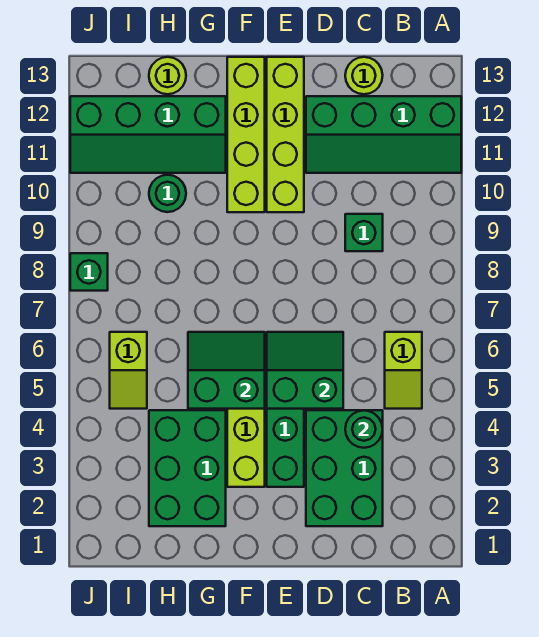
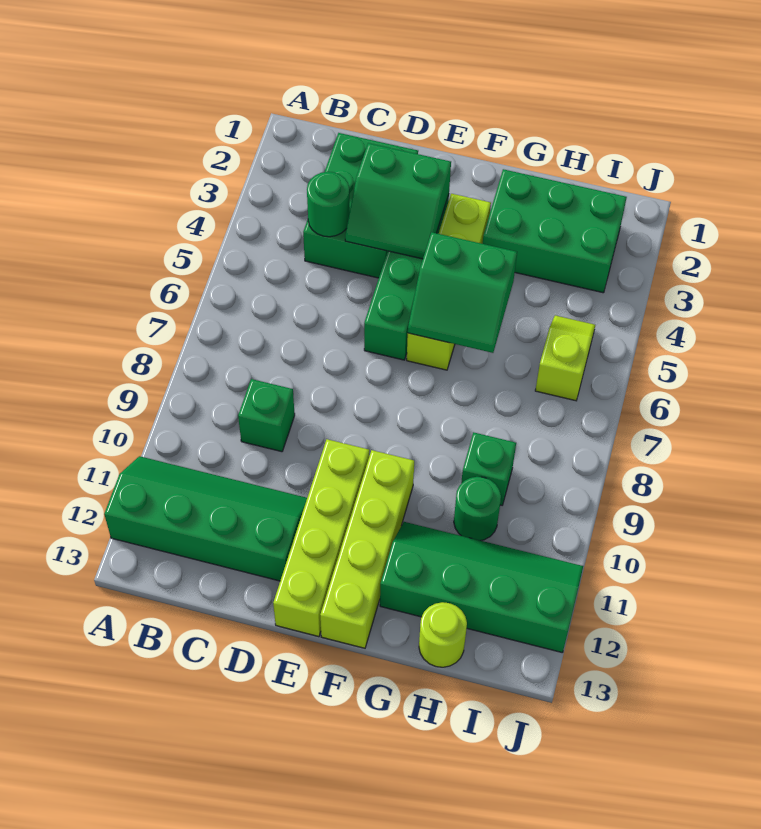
lime 1x2 slope [385,332,422,409] -> none
lime 1x1 round brick [345,57,383,94] -> none
green 2x2 slope [267,332,343,409] -> green 2x2 slope moved to [345,143,451,259]
green 2x3 brick [149,410,226,526] -> green 2x3 brick turned to [483,169,627,293]
green 1x1 brick [70,253,108,291] -> green 1x1 brick moved to [461,432,516,505]

